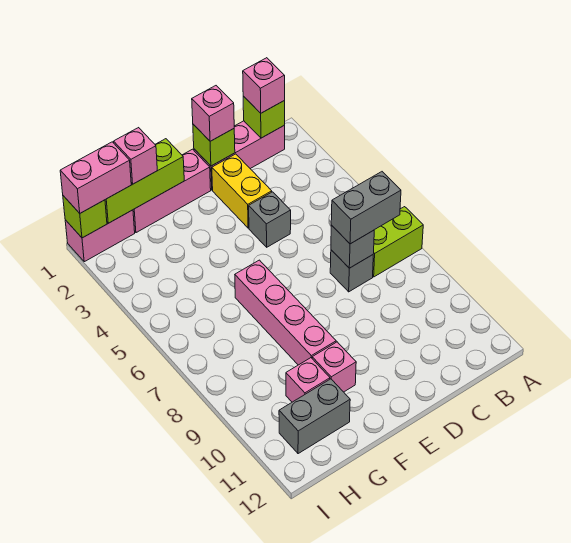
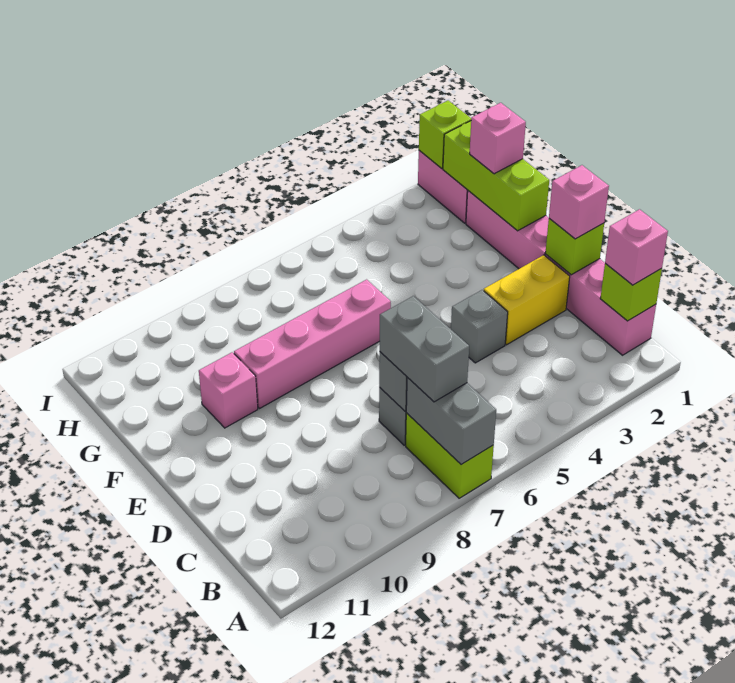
pink 1x1 brick [286,358,330,402] -> none
grey 1x2 brick [279,379,350,454] -> grey 1x2 brick moved to [406,378,496,465]
pink 1x2 brick [60,142,131,213] -> none

